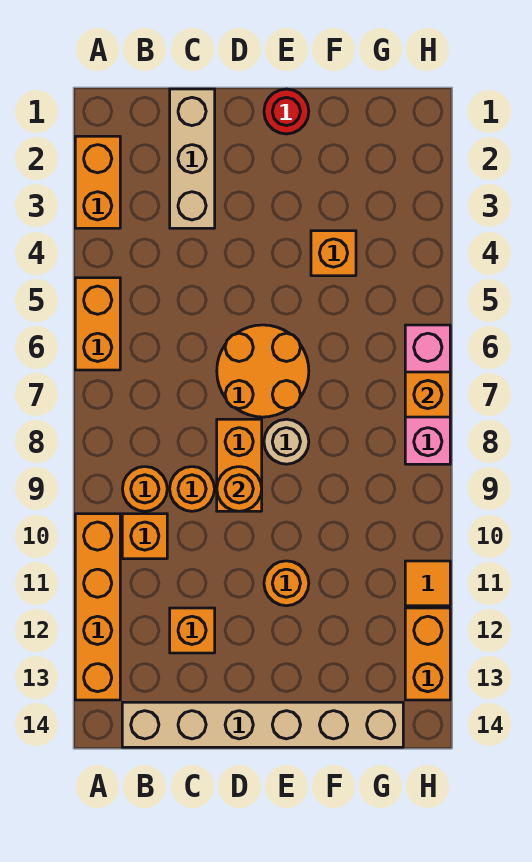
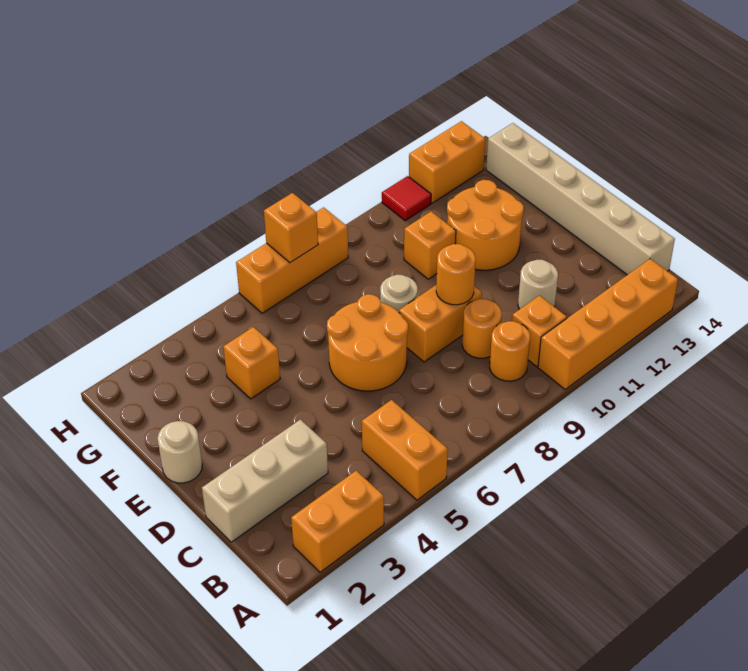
orange 1x2 brick [75,278,120,370] -> orange 1x2 brick turned to [362,400,448,500]
none -> tan 1x1 round brick [518,260,558,309]
orange 1x1 brick [170,608,215,653] -> orange 1x1 brick moved to [404,212,456,279]
red 1x1 round brick [264,89,309,134] -> tan 1x1 round brick [157,421,202,483]
orange 1x1 round brick [264,561,309,606] -> orange 2x2 round brick [447,180,524,270]
pink 1x3 brick [405,325,450,464] -> orange 1x3 brick [236,207,348,313]
orange 1x1 tile [405,561,450,606] -> red 1x1 tile [382,176,431,221]

